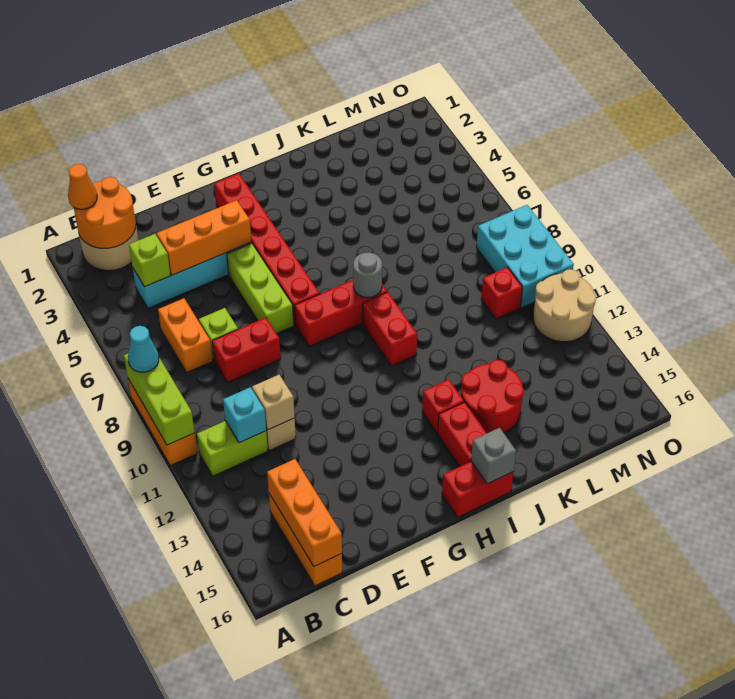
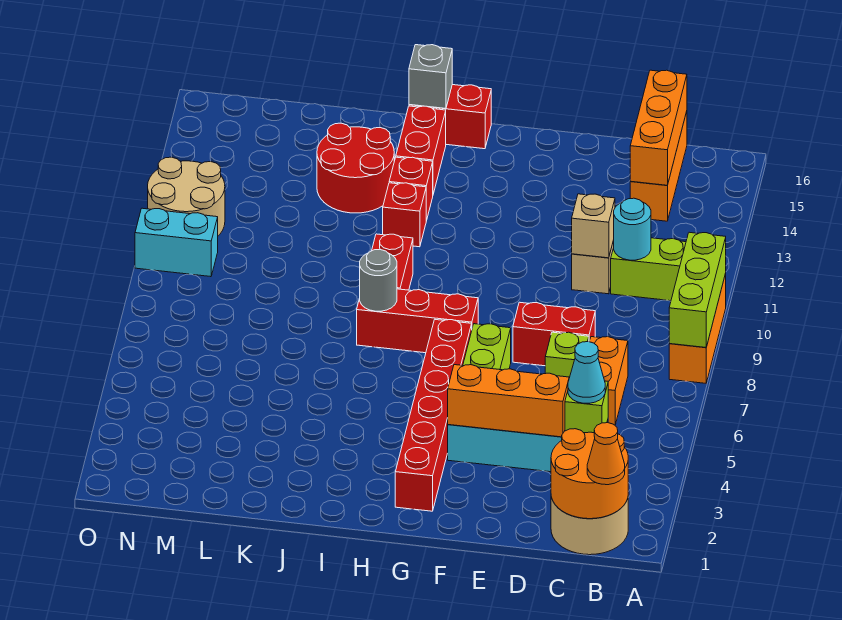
cyan 1x1 cone [128,326,159,372] -> cyan 1x1 cone moved to [568,342,605,403]
cyan 1x1 brick [223,387,266,443] -> cyan 1x1 round brick [614,198,651,260]
red 1x1 brick [481,267,522,319] -> red 1x1 brick moved to [383,183,426,247]
cyan 2x3 brick [476,205,574,308] -> cyan 1x2 brick [135,208,218,277]

